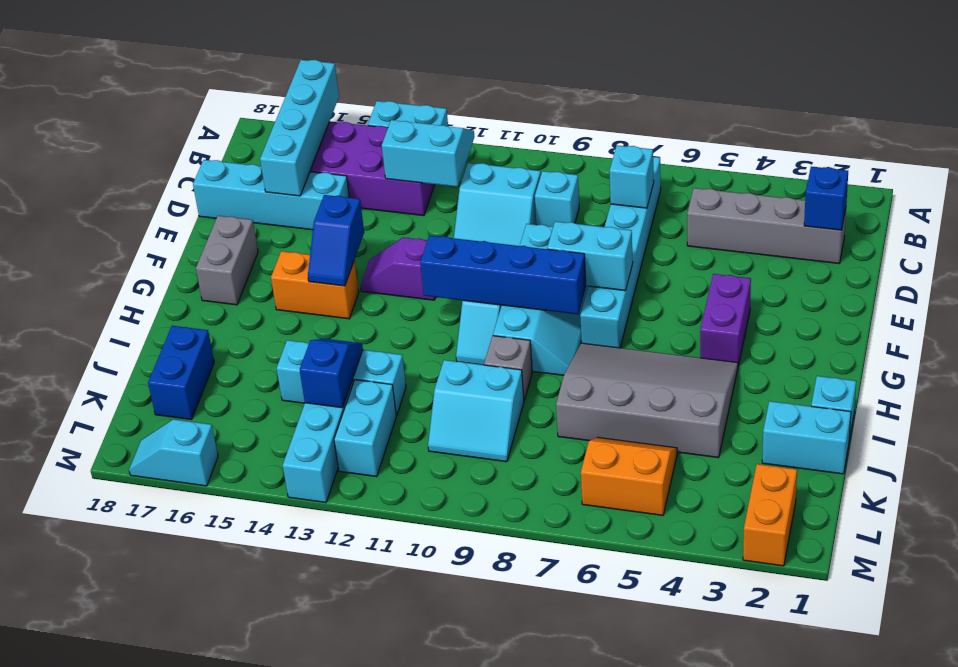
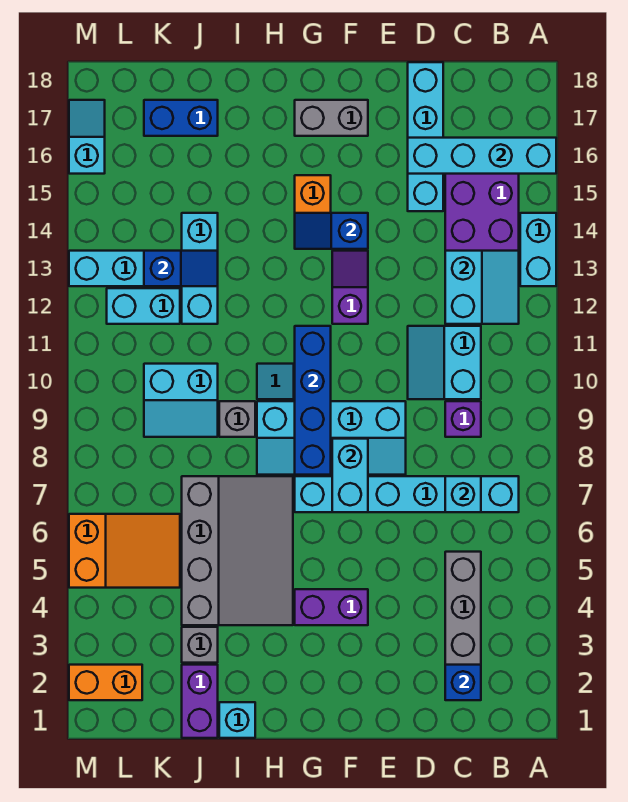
cyan 1x1 brick [535,171,579,227] -> purple 1x1 brick [445,401,481,437]
cyan 1x2 brick [762,401,851,474] -> purple 1x2 brick [182,665,218,738]
none -> grey 1x1 brick [182,627,218,663]
cyan 2x2 slope [428,360,524,462] -> cyan 2x2 slope turned to [144,364,218,437]
orange 2x2 slope [581,437,677,515] -> orange 2x3 slope [69,514,180,588]

